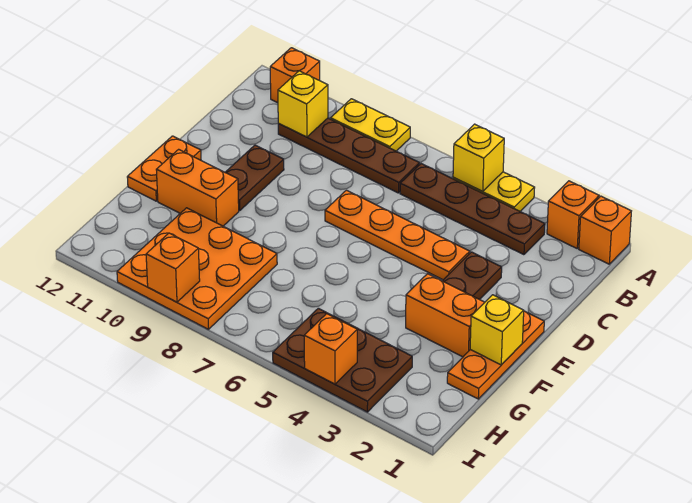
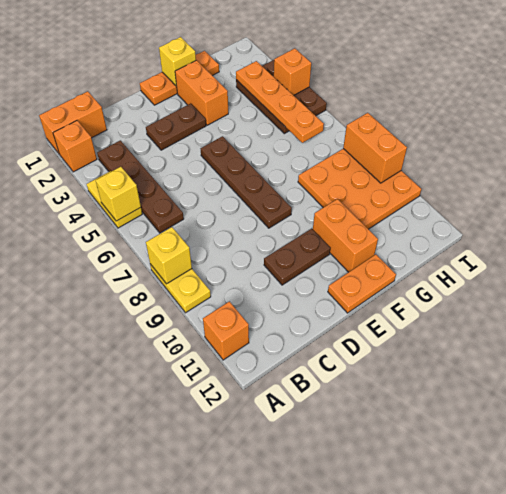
orange 1x1 brick [579,196,631,264] -> orange 1x2 brick [39,91,107,153]
brown 1x4 plate [278,118,420,193] -> brown 1x4 plate moved to [201,136,292,228]
yellow 1x1 brick [278,71,328,137] -> yellow 1x1 brick moved to [146,227,192,284]
orange 1x4 plate [325,190,470,280] -> orange 1x4 plate moved to [236,61,324,143]
orange 1x1 brick [146,233,200,302] -> orange 1x2 brick [343,113,407,183]

